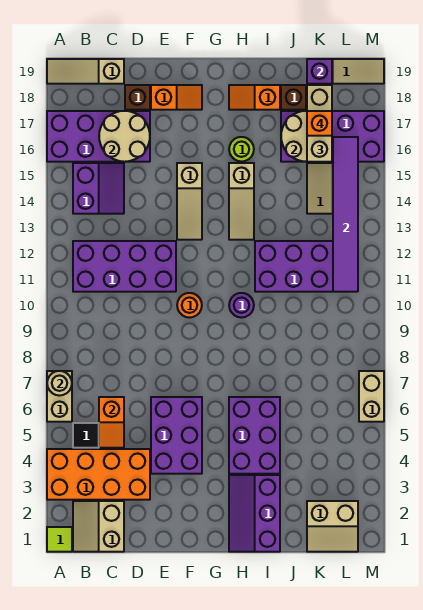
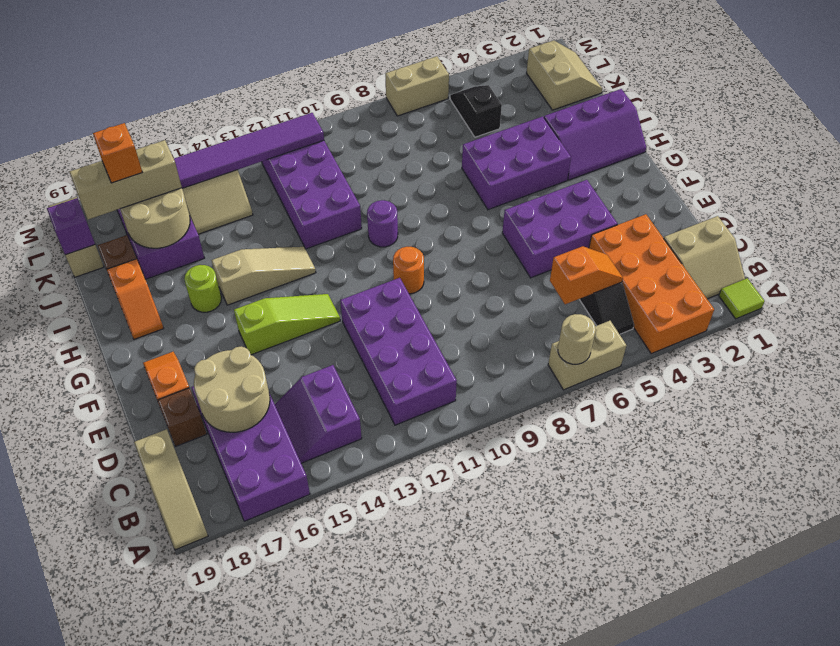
purple 2x2 slope [73,163,124,214] -> purple 2x2 slope turned to [275,365,362,463]
tan 1x3 slope [177,163,202,240] -> lime 1x3 slope [234,294,340,355]
none -> black 1x2 slope [450,85,502,137]

